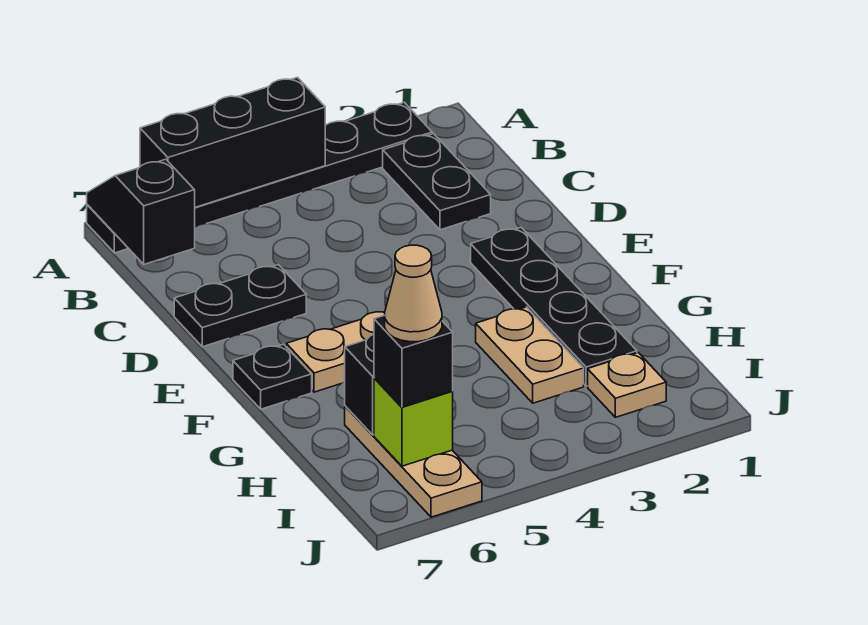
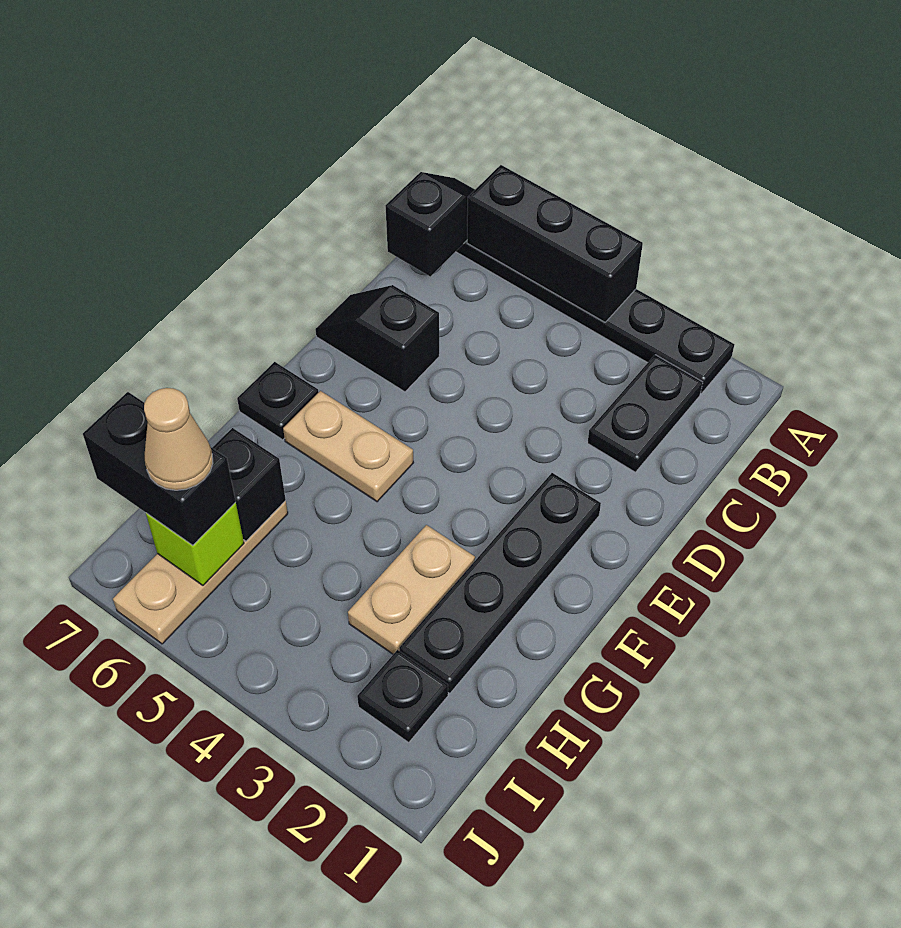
black 1x2 plate [174,265,306,347] -> black 1x2 slope [315,285,439,392]
tan 1x1 plate [588,353,666,417] -> black 1x1 plate [357,650,448,742]
black 1x1 brick [374,315,453,407] -> black 1x2 brick [83,392,236,545]

